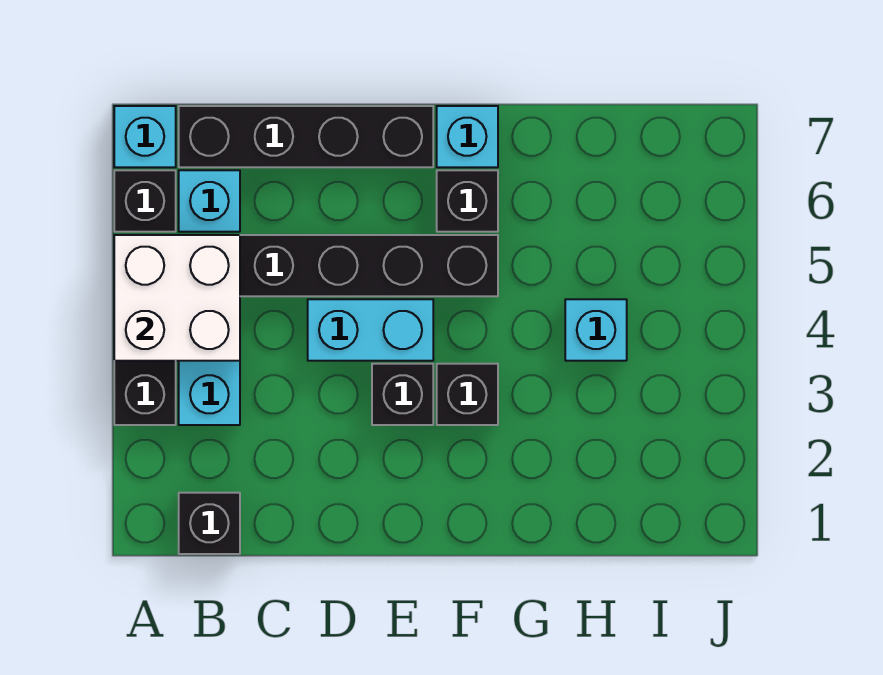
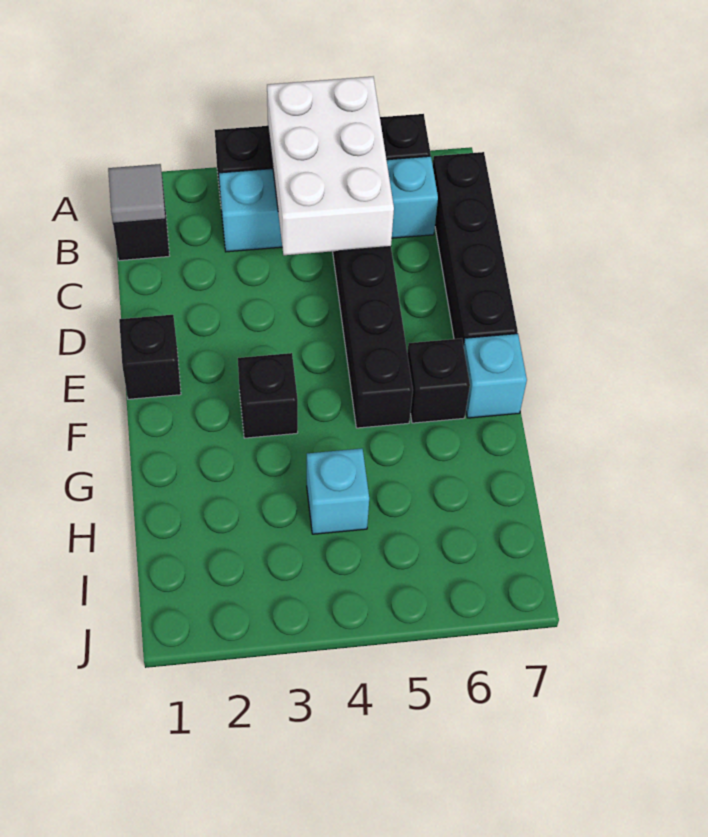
white 2x2 brick [114,235,240,361] -> white 2x3 brick [267,77,394,255]
cyan 1x1 brick [114,106,176,167] -> none
none -> grey 1x1 tile [108,164,165,223]
cyan 1x2 brick [308,299,433,361] -> none
black 1x1 brick [372,364,433,425] -> black 1x1 brick moved to [119,315,181,399]

